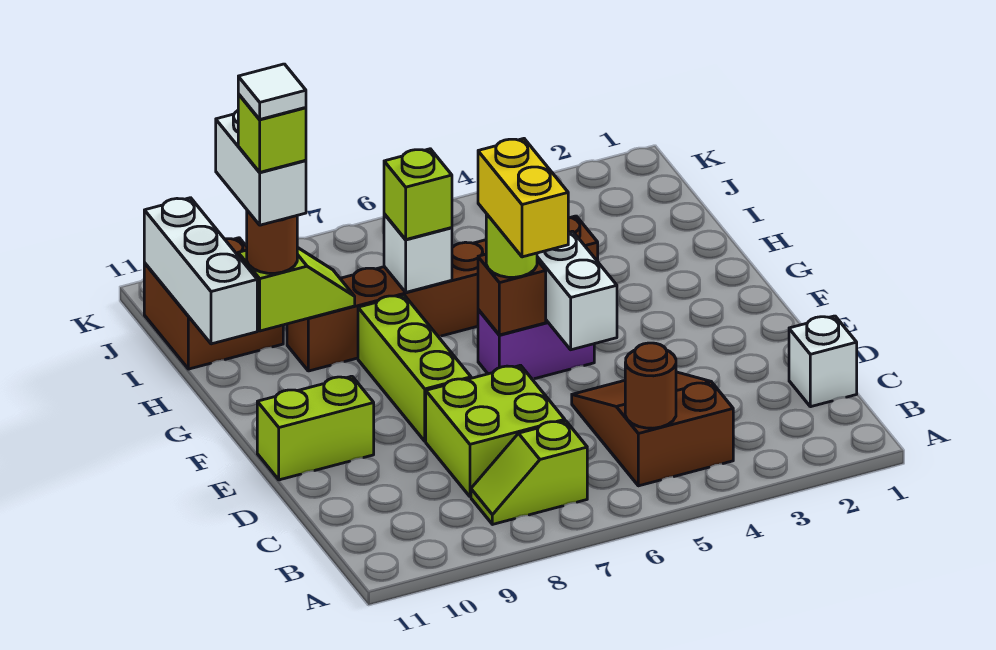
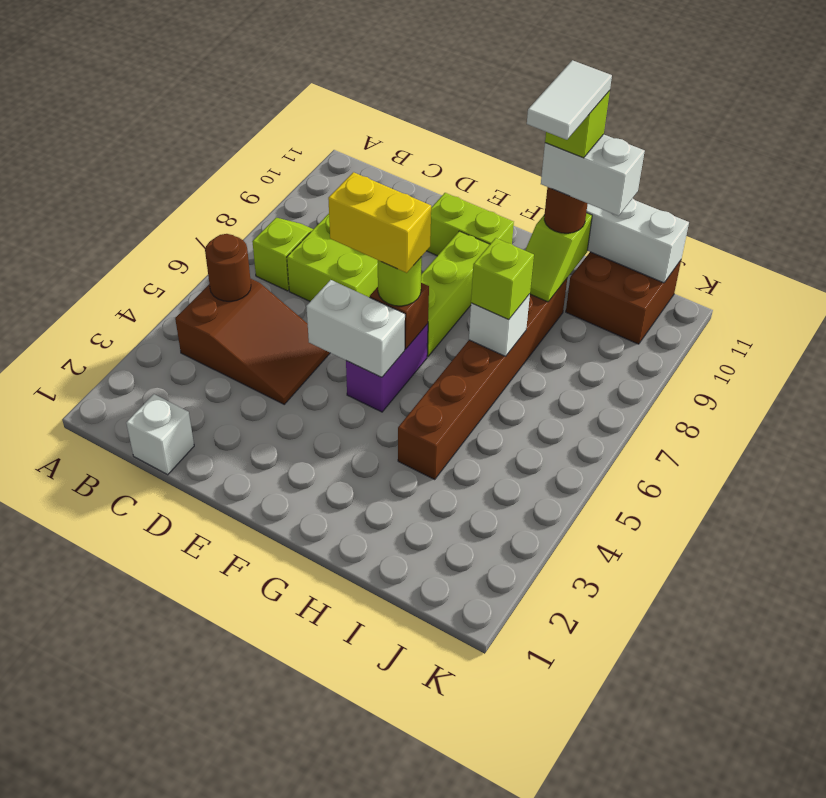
lime 1x3 brick [358,295,471,441] -> lime 1x3 brick turned to [421,231,490,356]
lime 1x2 brick [257,376,374,480] -> lime 1x2 brick turned to [427,193,514,256]
white 1x1 tile [238,64,306,119] -> white 1x2 tile [527,60,612,140]

